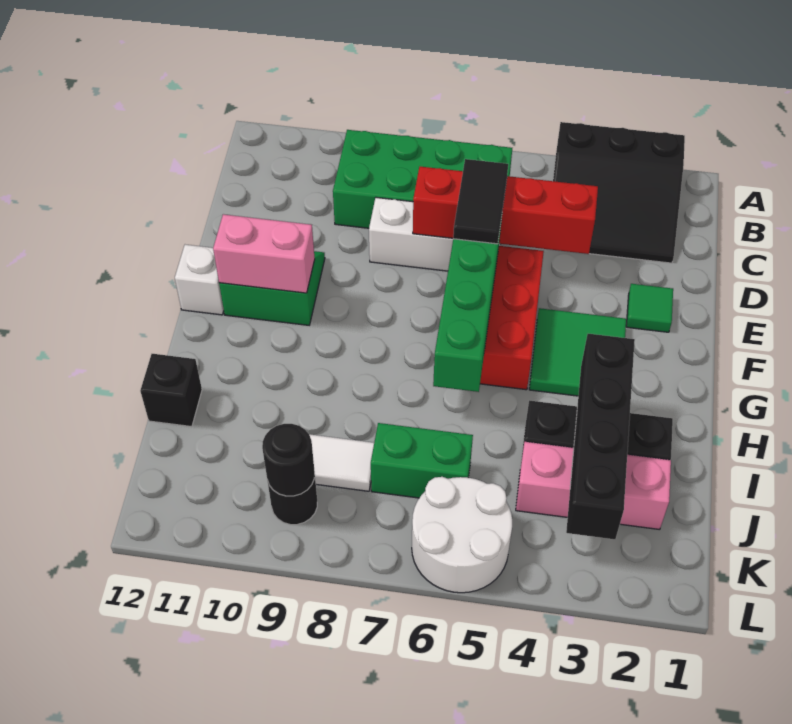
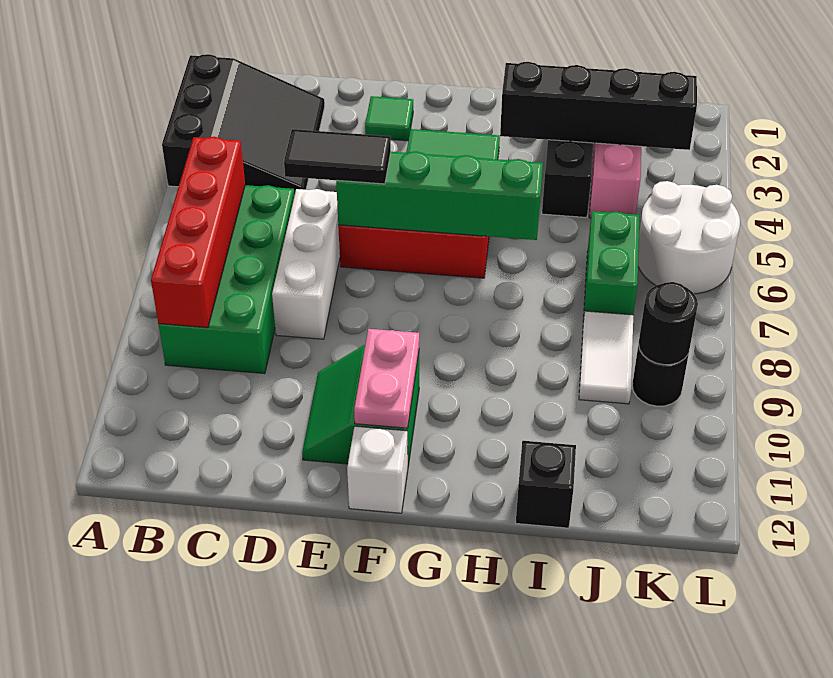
red 1x4 brick [413,167,598,254] -> red 1x4 brick moved to [151,137,245,328]
pink 1x2 brick [213,214,315,293] -> pink 1x2 plate [354,329,419,428]

